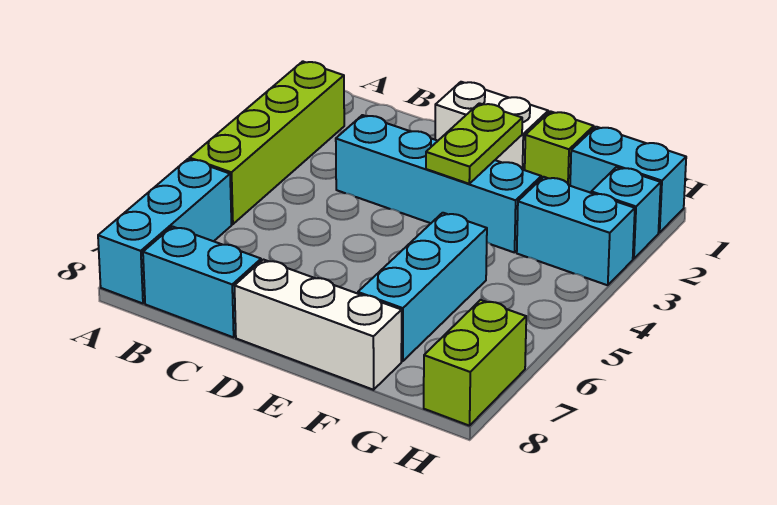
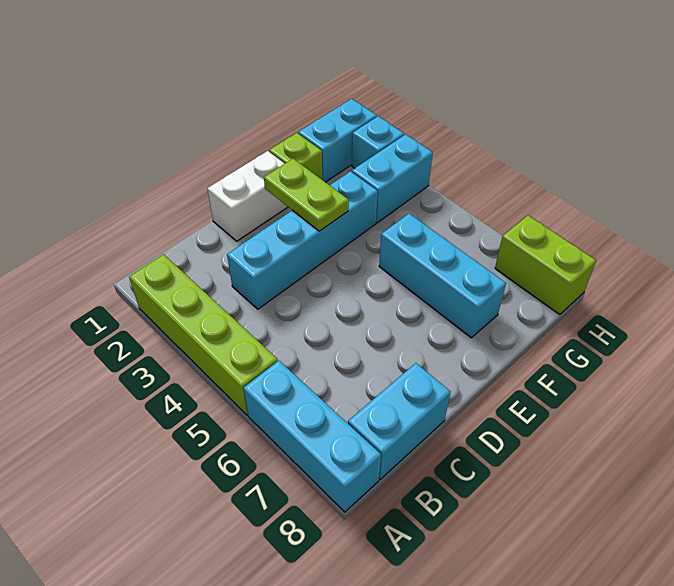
white 1x3 brick [235,260,402,390] -> none

